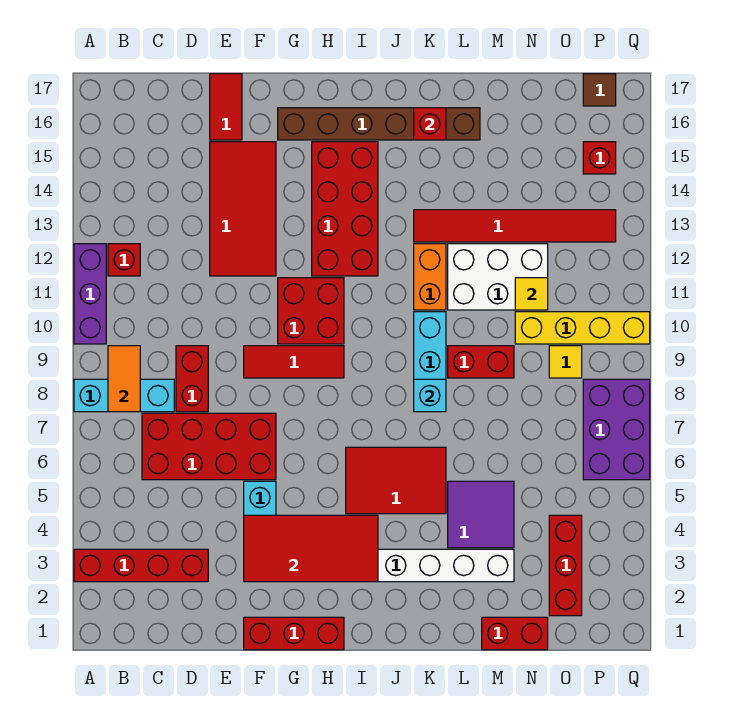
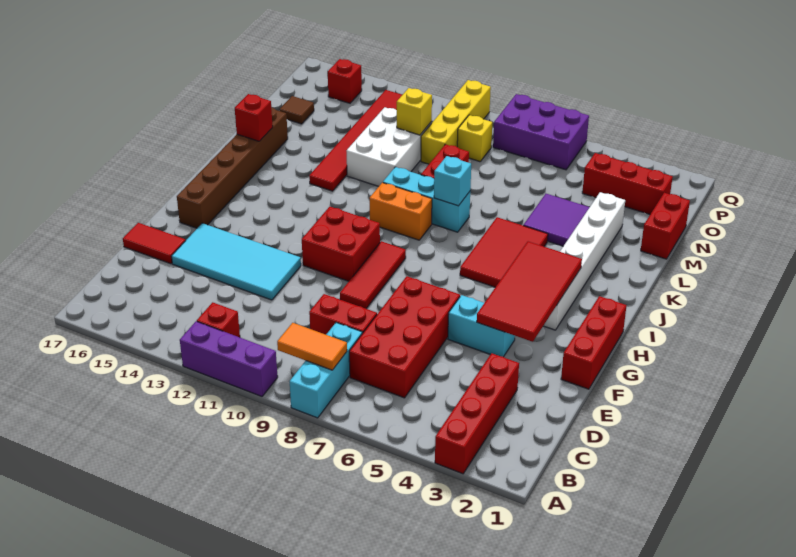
red 2x4 tile [210,142,276,276] -> cyan 2x4 tile [172,223,301,300]
red 2x4 brick [312,142,378,276] -> none
orange 1x2 brick [414,244,446,310] -> orange 1x2 brick moved to [370,183,432,240]
yellow 1x1 tile [515,278,548,310] -> yellow 1x1 brick [397,88,432,135]
yellow 1x1 tile [549,346,582,378] -> yellow 1x1 brick [457,115,492,162]
brown 1x1 tile [583,74,616,106] -> brown 1x1 tile moved to [280,96,314,124]

